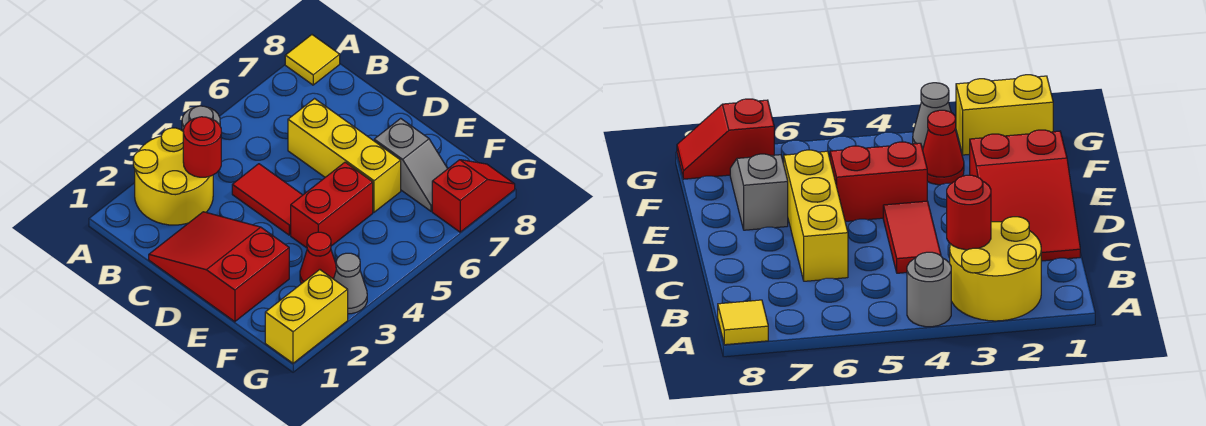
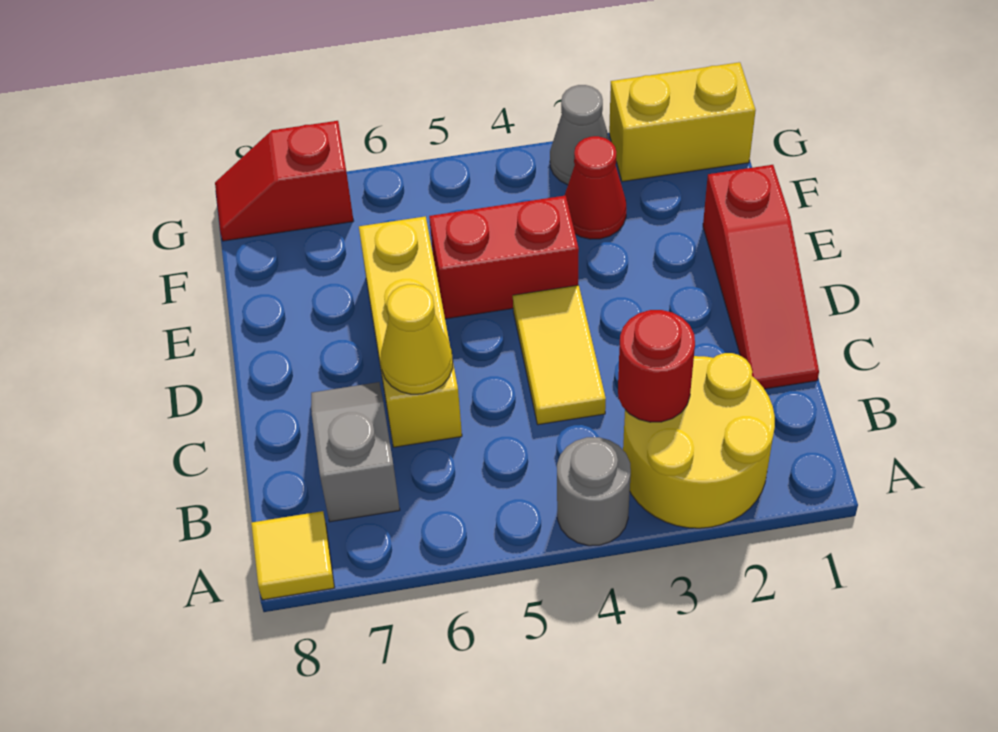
red 2x3 slope [149,212,289,322] -> red 1x3 slope [703,165,819,389]
red 1x2 tile [232,164,302,235] -> yellow 1x2 tile [513,285,606,425]
none -> yellow 1x1 cone [381,284,453,394]
grey 1x2 slope [374,118,447,211] -> grey 1x2 slope moved to [311,382,400,522]

